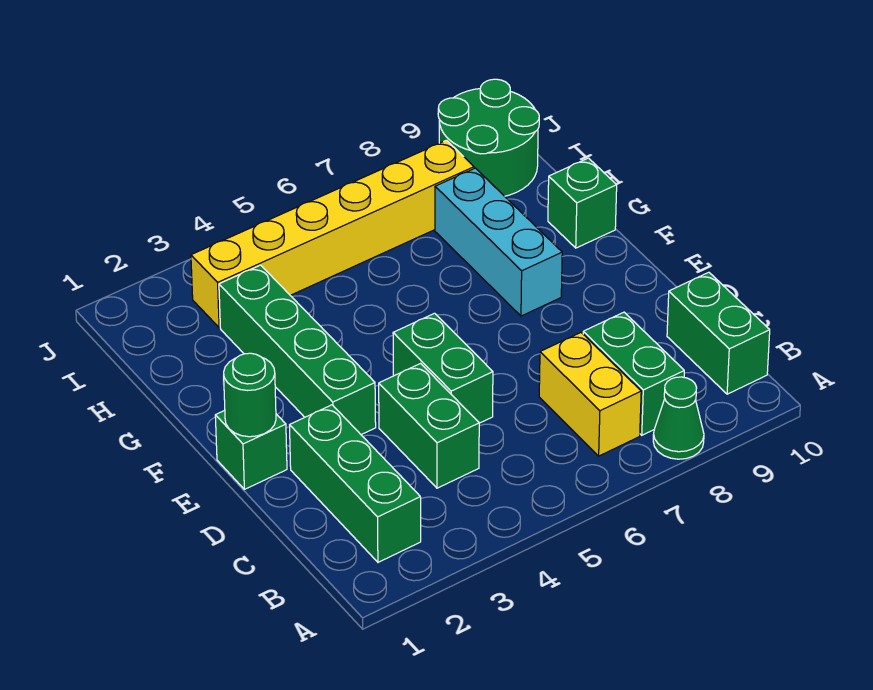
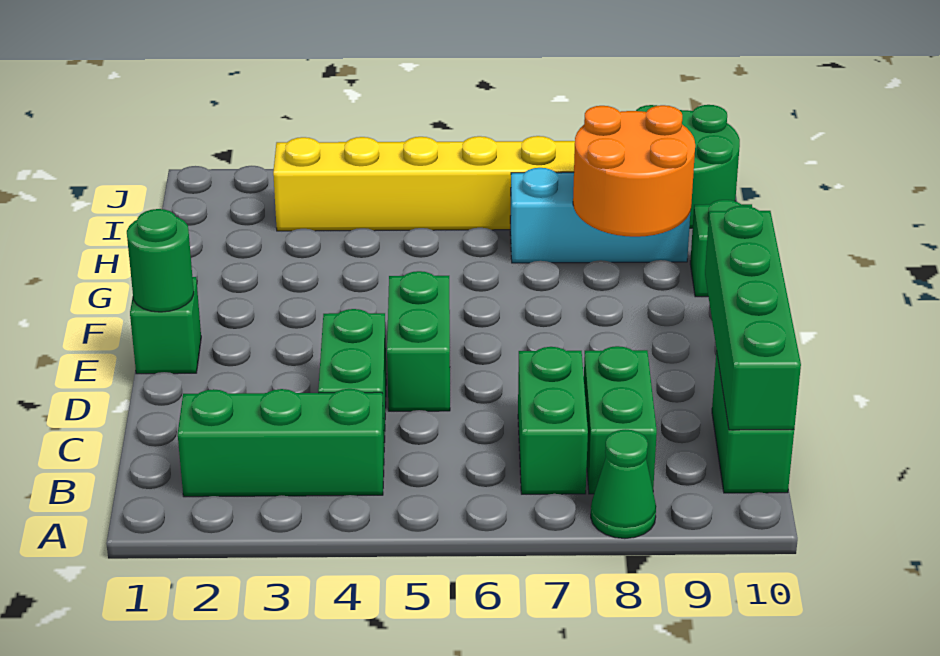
green 1x3 brick [290,405,421,562] -> green 1x3 brick turned to [178,389,384,497]
yellow 1x2 brick [539,333,641,456] -> green 1x2 brick [518,347,588,494]
green 1x4 brick [219,265,376,435] -> green 1x4 brick moved to [705,206,801,430]
cyan 1x3 brick [435,168,562,316] -> cyan 1x3 brick turned to [510,168,690,263]
none -> orange 2x2 round brick [573,105,695,237]

